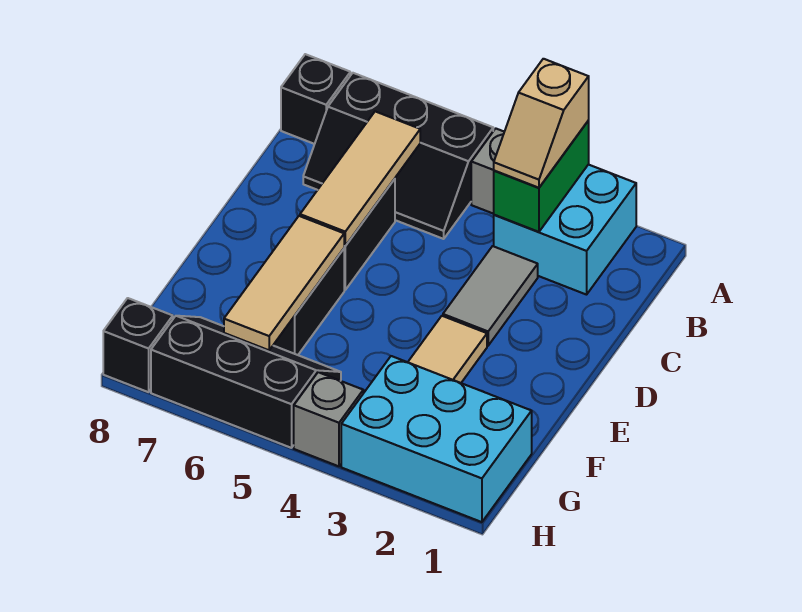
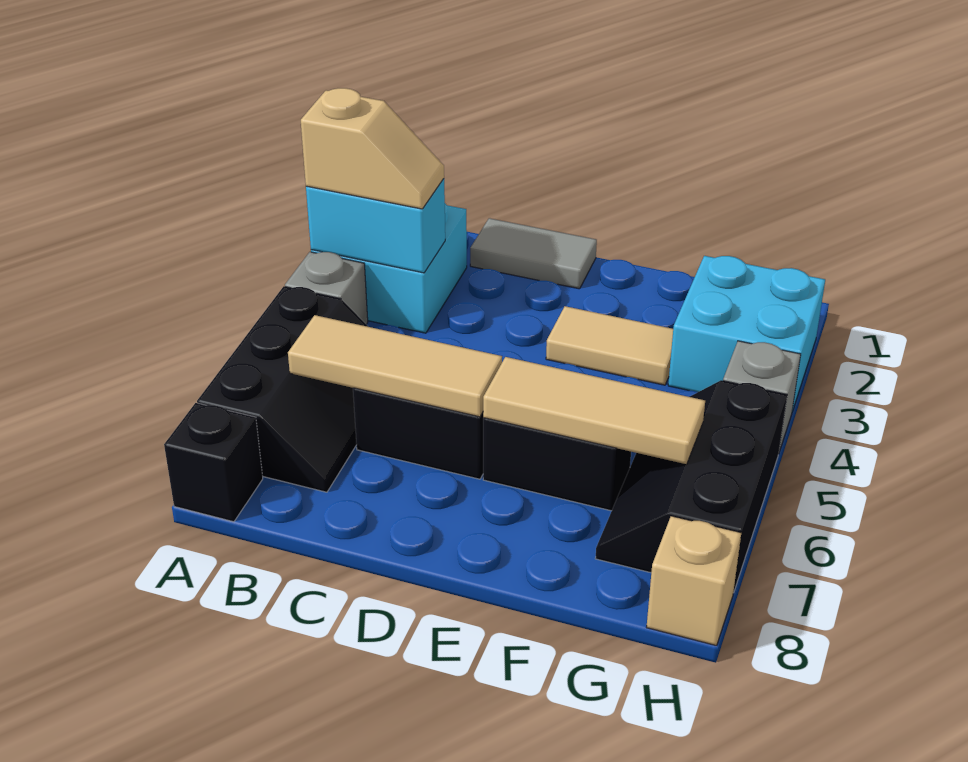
green 1x2 brick [494,121,589,232] -> cyan 1x2 brick [306,179,445,273]
grey 1x2 tile [443,246,538,346] -> grey 1x2 tile moved to [470,218,597,289]
cyan 2x3 brick [341,356,532,522] -> cyan 2x2 brick [668,256,825,411]
black 1x1 brick [103,298,173,392] -> tan 1x1 brick [646,516,741,646]

